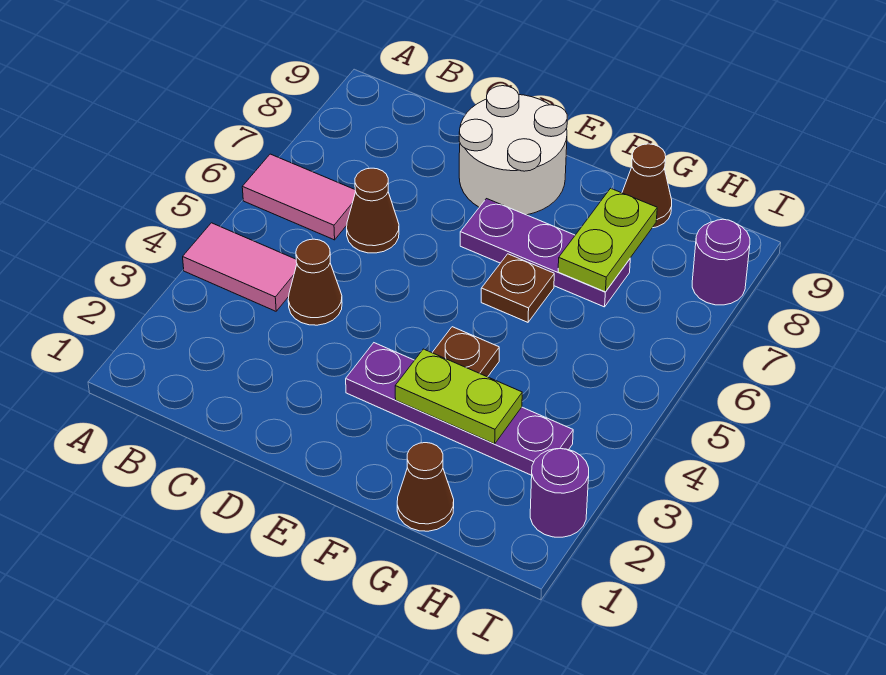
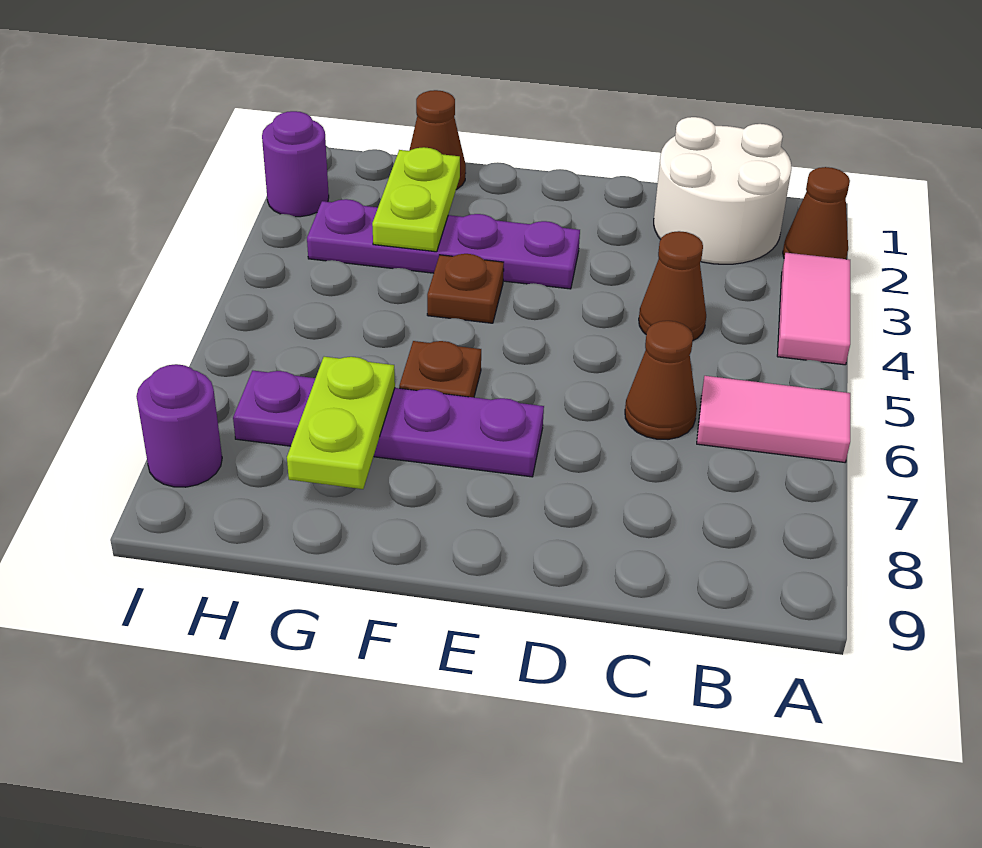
pink 1x2 tile [183,223,297,311] -> pink 1x2 tile turned to [777,253,850,365]
white 2x2 round brick [459,86,567,215] -> white 2x2 round brick moved to [654,117,792,264]
purple 1x3 plate [460,199,630,307] -> purple 1x4 plate [233,370,544,477]
lime 1x2 plate [395,349,522,444] -> lime 1x2 plate turned to [372,147,460,252]
brown 1x1 cone [622,144,672,228] -> brown 1x1 cone moved to [783,167,850,259]

